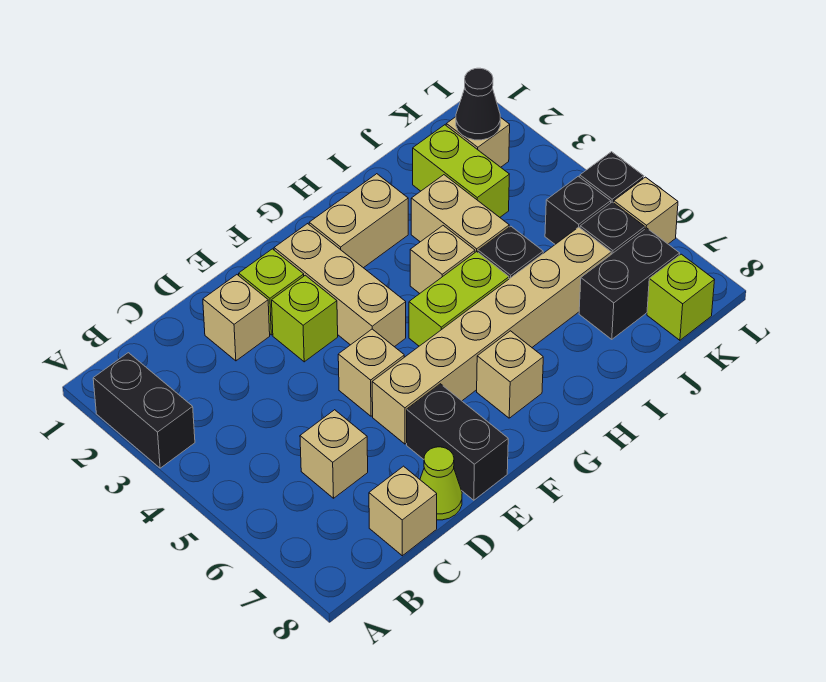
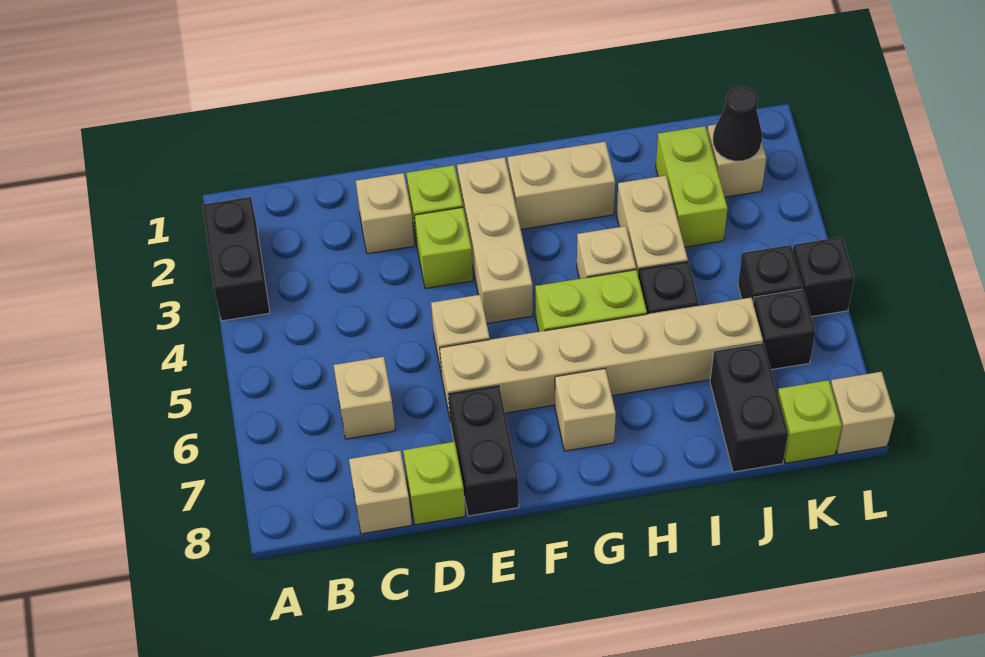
lime 1x1 cone [420,447,462,520] -> lime 1x1 brick [403,442,465,525]
black 1x2 brick [579,228,680,339] -> black 1x2 brick turned to [710,343,788,472]
tan 1x1 brick [614,177,678,244] -> tan 1x1 brick moved to [831,372,895,454]

